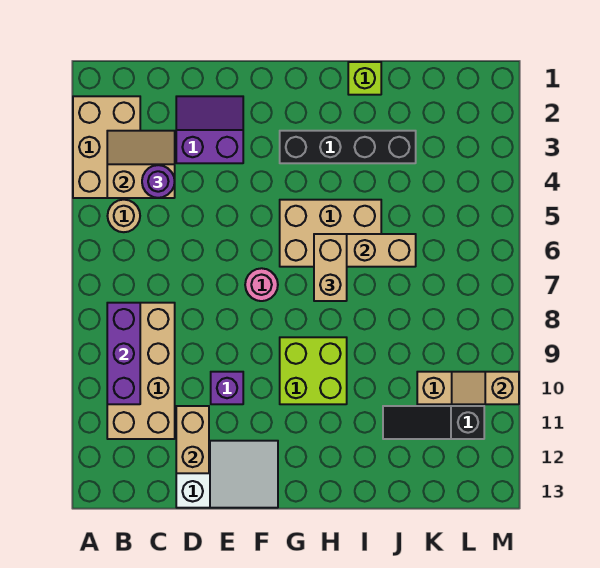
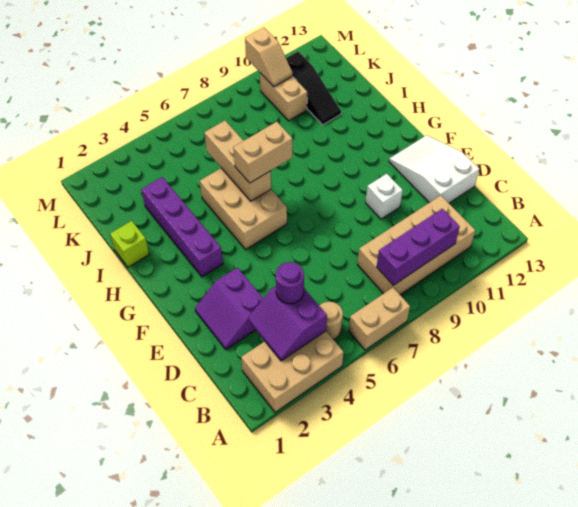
tan 2x2 slope [107,131,175,198] -> purple 2x2 slope [248,286,327,361]
tan 1x2 brick [176,406,209,473] -> tan 1x2 brick moved to [349,288,410,350]
purple 1x1 brick [211,372,243,404] -> white 1x1 brick [366,174,403,219]
pink 1x1 round brick [245,268,278,301] -> none
black 1x4 brick [280,131,416,163] -> purple 1x4 brick [141,177,223,277]
lime 2x2 brick [280,337,347,404] -> none

